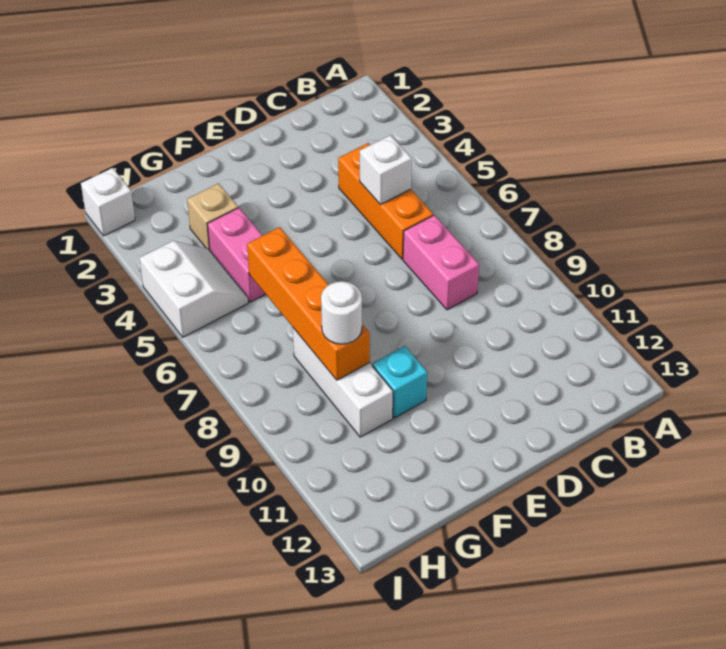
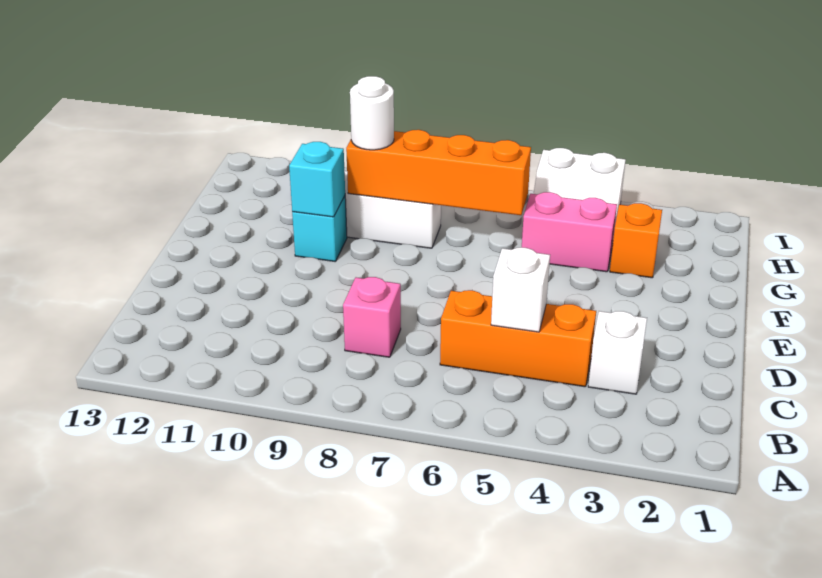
pink 1x2 brick [403,215,479,310] -> pink 1x1 brick [343,277,401,357]
none -> cyan 1x1 brick [289,142,345,217]
tan 1x1 brick [187,184,238,250] -> orange 1x1 brick [610,203,662,278]
white 1x1 brick [81,168,135,236] -> white 1x1 brick moved to [588,311,647,394]

